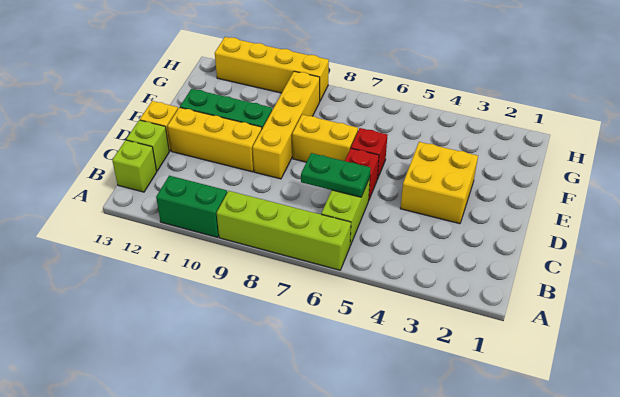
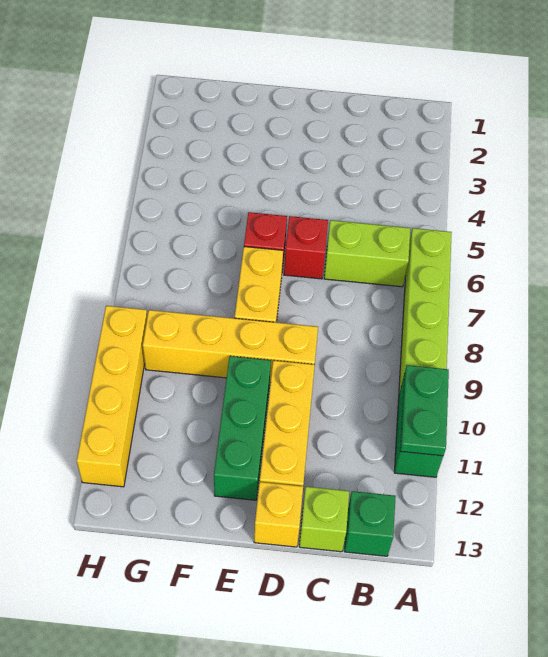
lime 1x1 brick [112,140,157,192] -> green 1x1 brick [344,491,396,556]
green 1x2 plate [301,153,371,197] -> green 1x2 plate moved to [400,365,449,456]
yellow 2x2 brick [400,142,478,224] -> none

